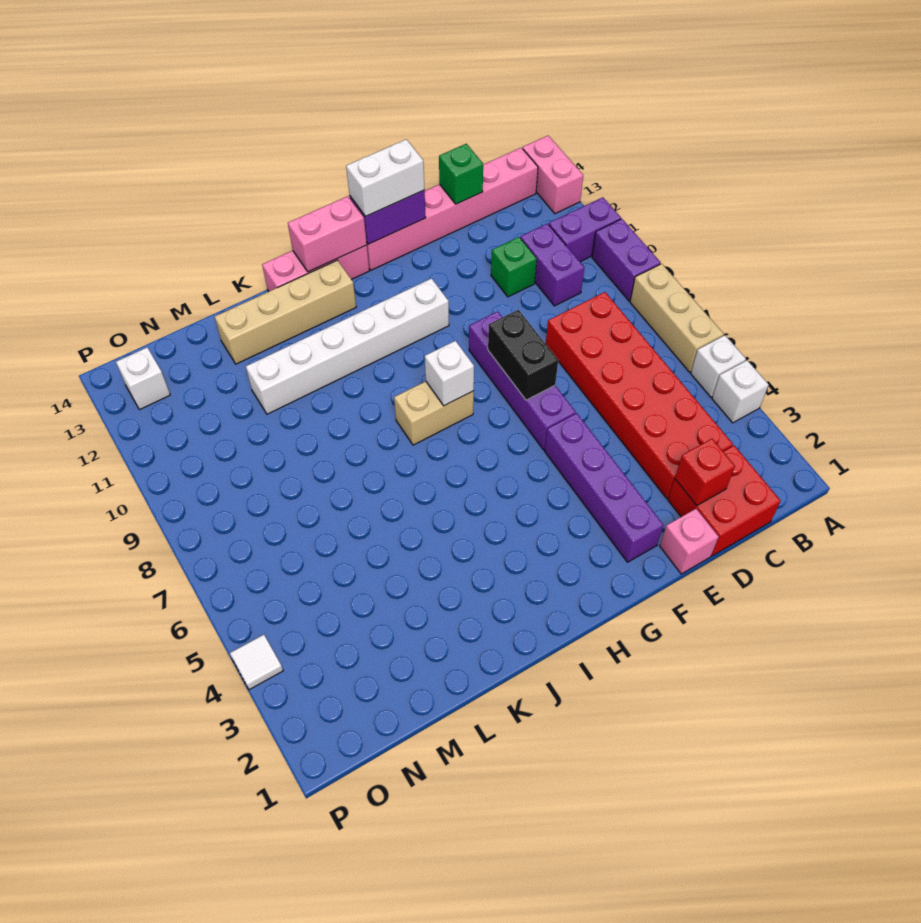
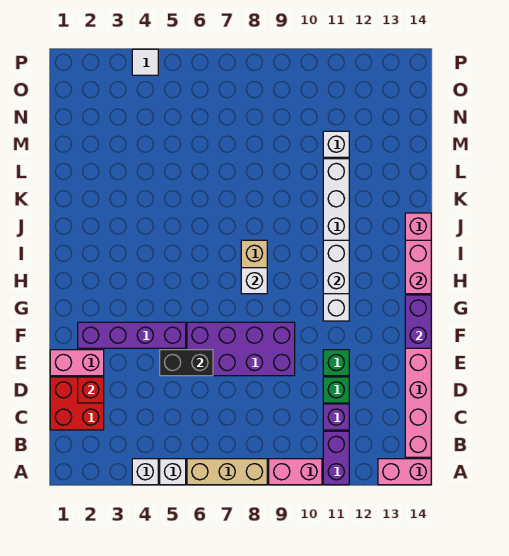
purple 1x2 brick [592,219,661,301] -> pink 1x2 brick [269,459,322,485]
red 2x6 brick [546,292,733,499] -> none
purple 1x2 brick [520,224,584,306] -> purple 1x1 brick [323,404,349,430]
green 1x1 brick [439,144,483,204] -> green 1x1 brick moved to [323,350,349,376]
pink 1x1 brick [660,509,719,574] -> pink 1x2 brick [50,350,104,376]
purple 1x4 brick [469,312,576,450] -> purple 2x4 brick [187,322,295,376]
black 1x2 brick [488,310,558,400] -> black 1x2 brick moved to [160,350,213,376]
white 1x2 brick [346,139,425,217] -> white 1x2 brick moved to [323,240,349,294]
tan 1x4 brick [215,260,356,364] -> none
white 1x1 brick [116,348,170,410] -> white 1x1 brick moved to [323,131,349,157]

